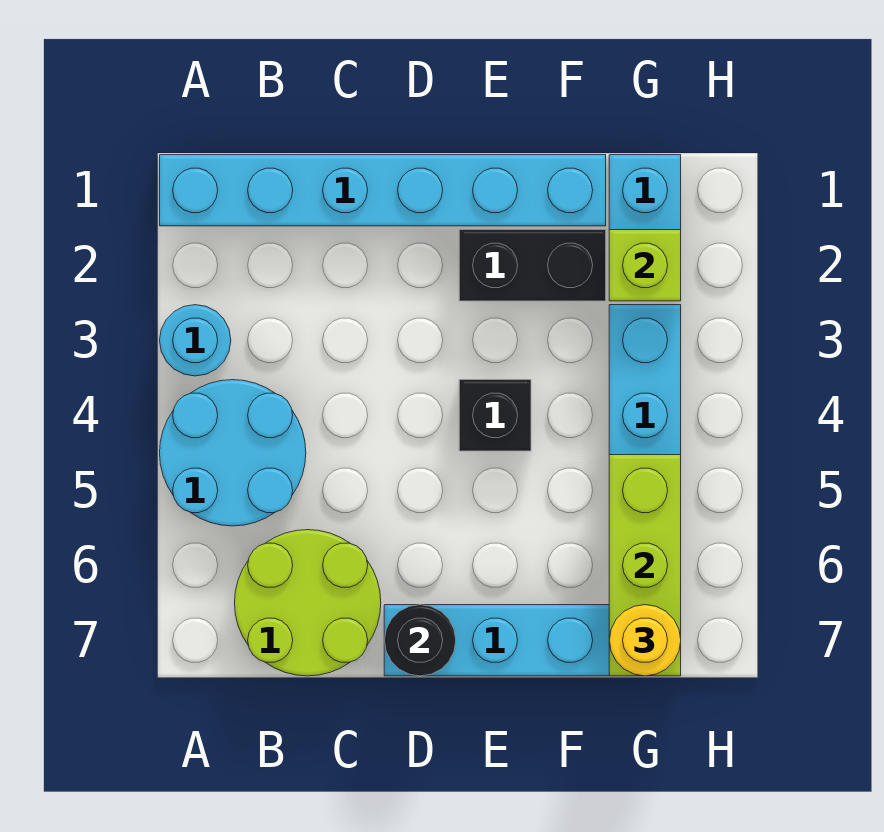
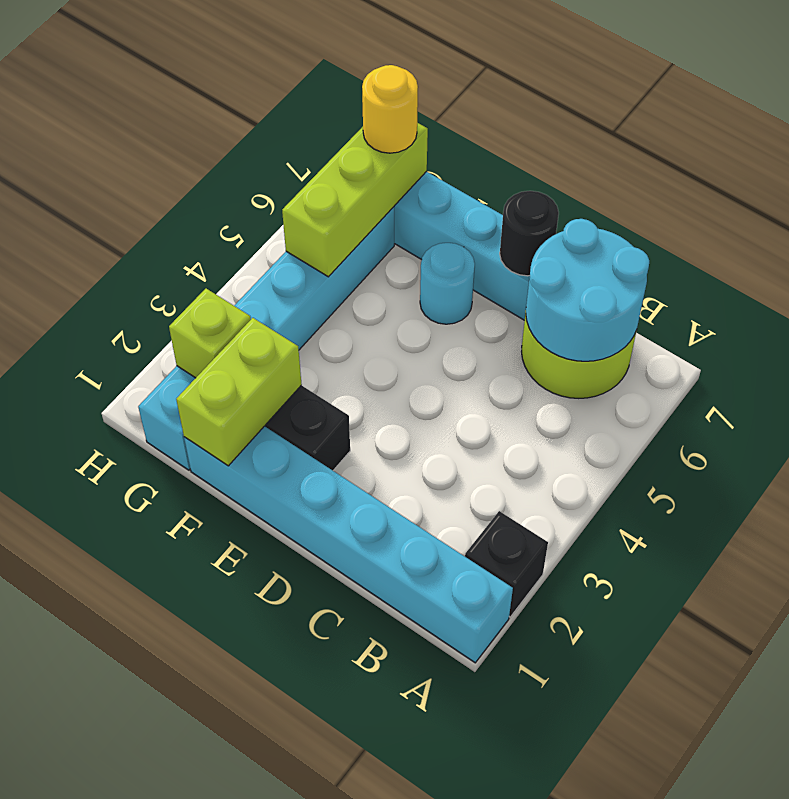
cyan 1x1 round brick [160,305,231,376] -> cyan 1x1 round brick moved to [420,243,475,324]
cyan 2x2 round brick [160,380,306,526] -> cyan 2x2 round brick moved to [526,219,649,361]
black 1x1 brick [459,380,531,451] -> black 1x1 brick moved to [465,511,548,617]
none -> lime 1x2 brick [176,318,302,466]

